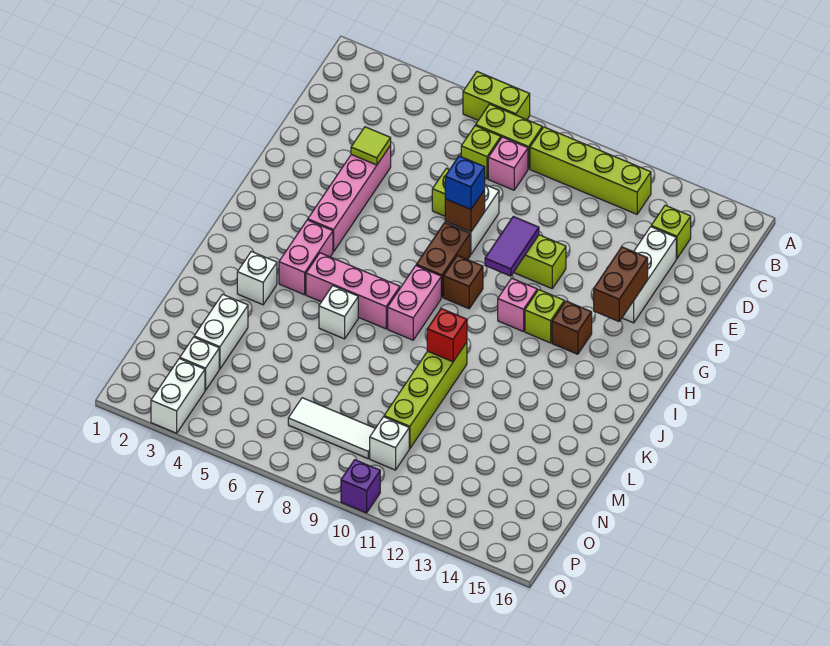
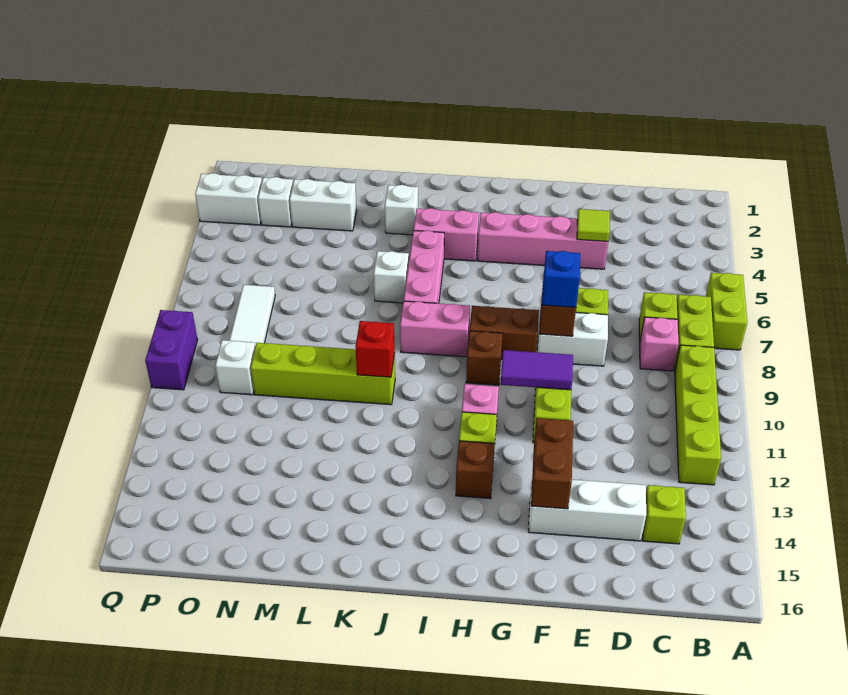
brown 1x2 brick [594,247,648,321] -> brown 1x2 brick turned to [531,418,573,509]
purple 1x1 brick [341,460,380,513] -> purple 1x2 brick [145,310,198,390]

